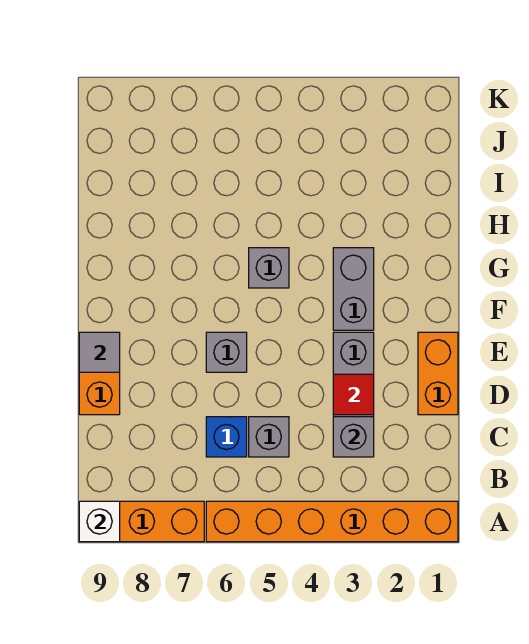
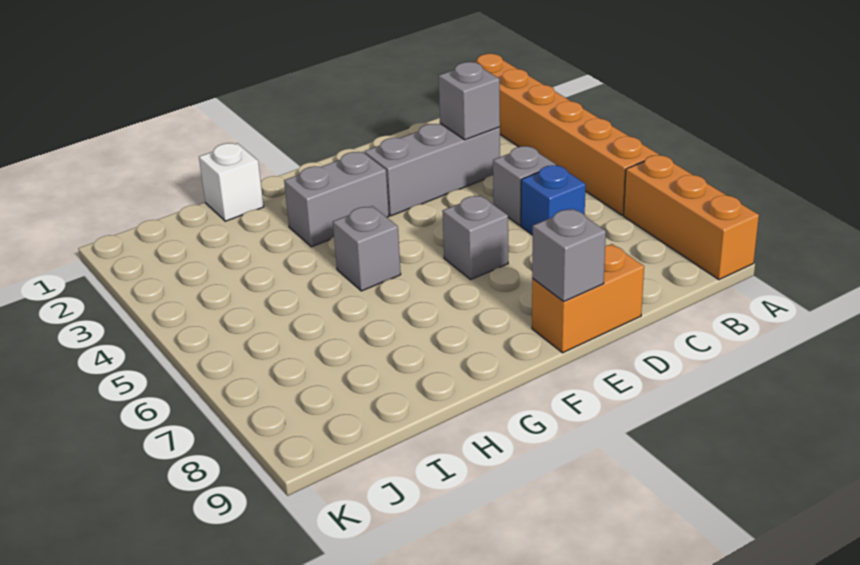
white 1x1 brick [79,501,120,542] -> white 1x1 brick moved to [199,143,264,221]
orange 1x2 brick [418,332,458,415] -> none
red 1x1 tile [333,374,374,415] -> none
grey 1x1 tile [79,332,120,372] -> grey 1x1 brick [532,209,606,301]

